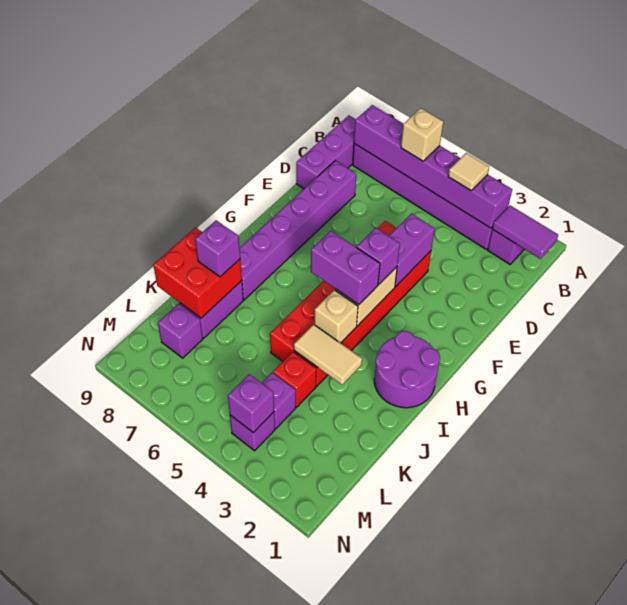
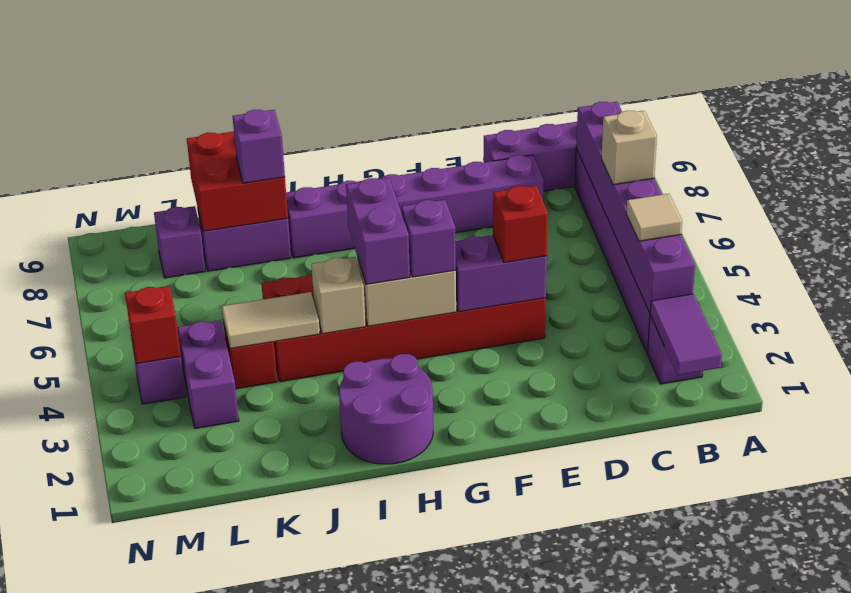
none -> red 1x1 brick [493,186,548,263]
tan 1x2 tile [294,324,362,385] -> tan 1x2 tile turned to [222,292,320,349]
purple 1x1 brick [262,373,296,429] -> purple 1x2 brick [177,320,239,428]
purple 1x1 brick [228,374,274,433] -> red 1x1 brick [125,286,181,364]

